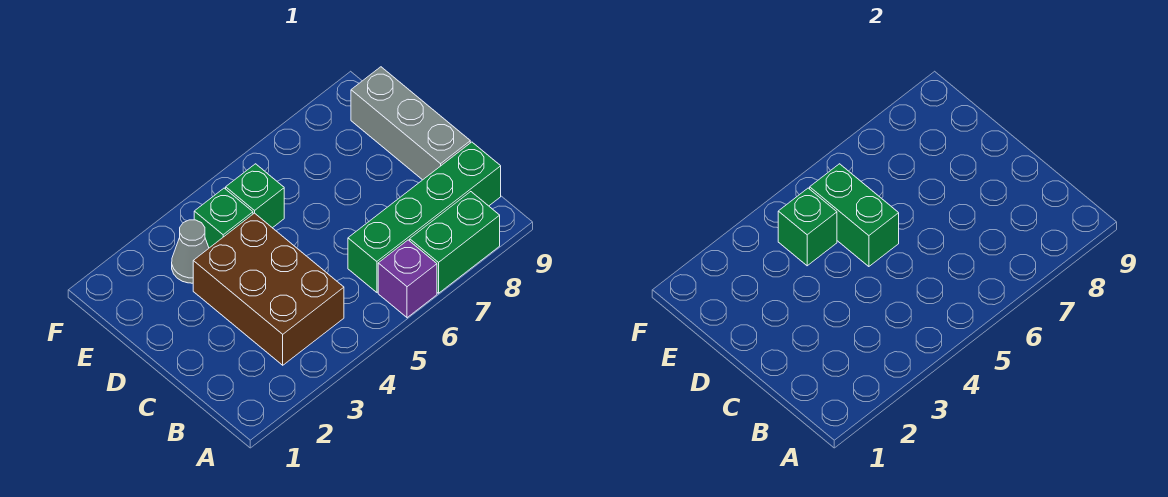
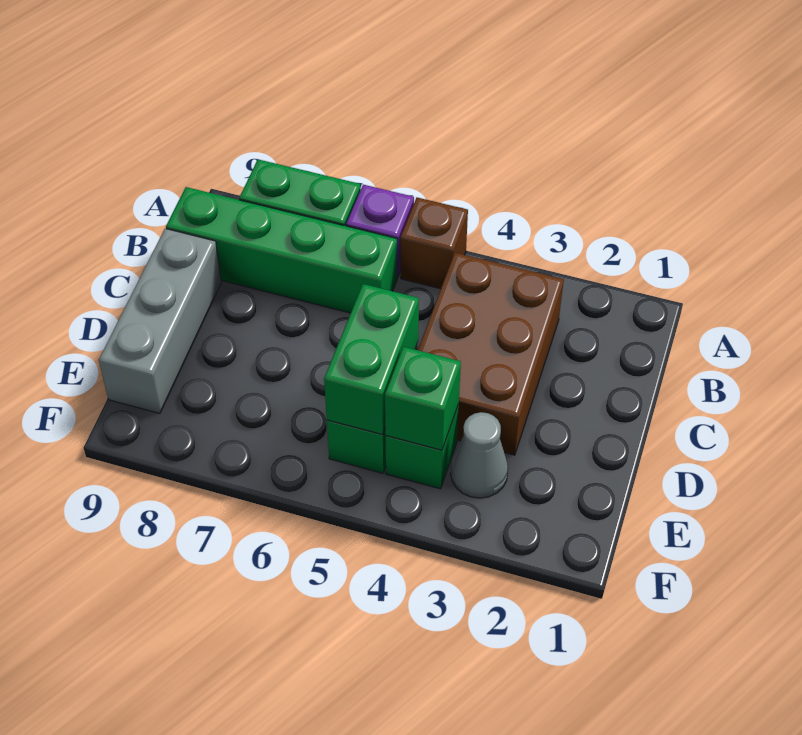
none -> brown 1x1 brick [400,197,468,289]

